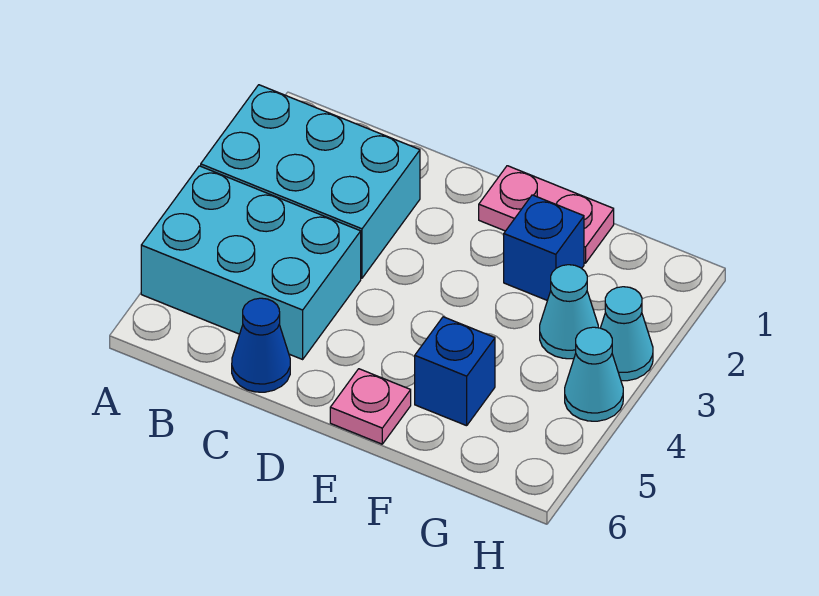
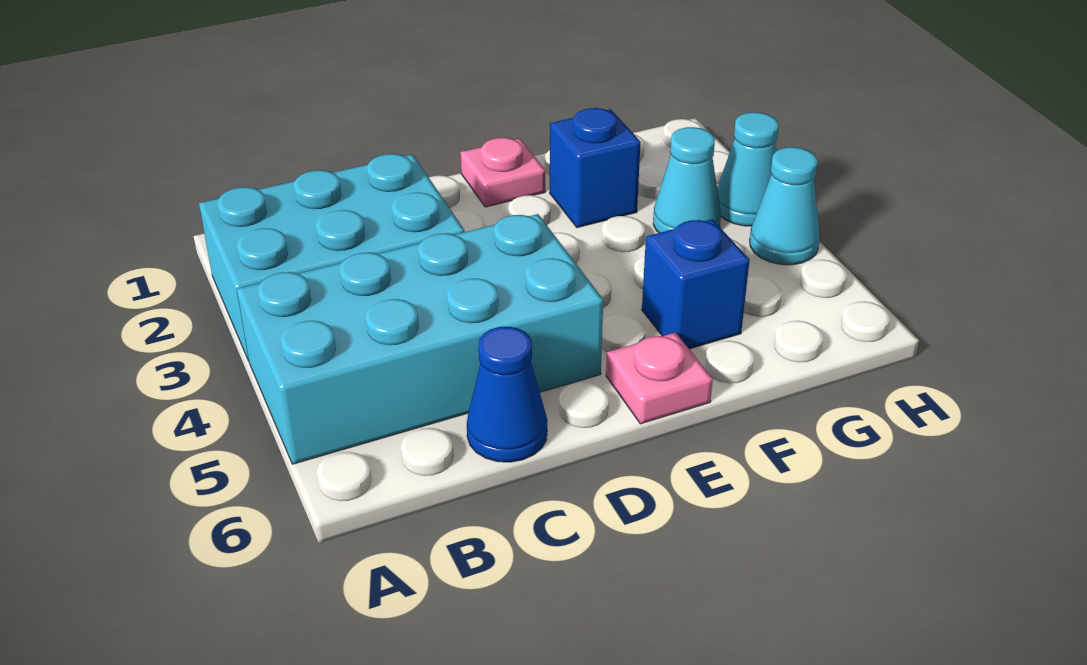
cyan 2x3 brick [141,166,361,359] -> cyan 2x4 brick [237,214,603,464]
pink 1x2 plate [479,166,614,263] -> pink 1x1 plate [460,138,545,207]

